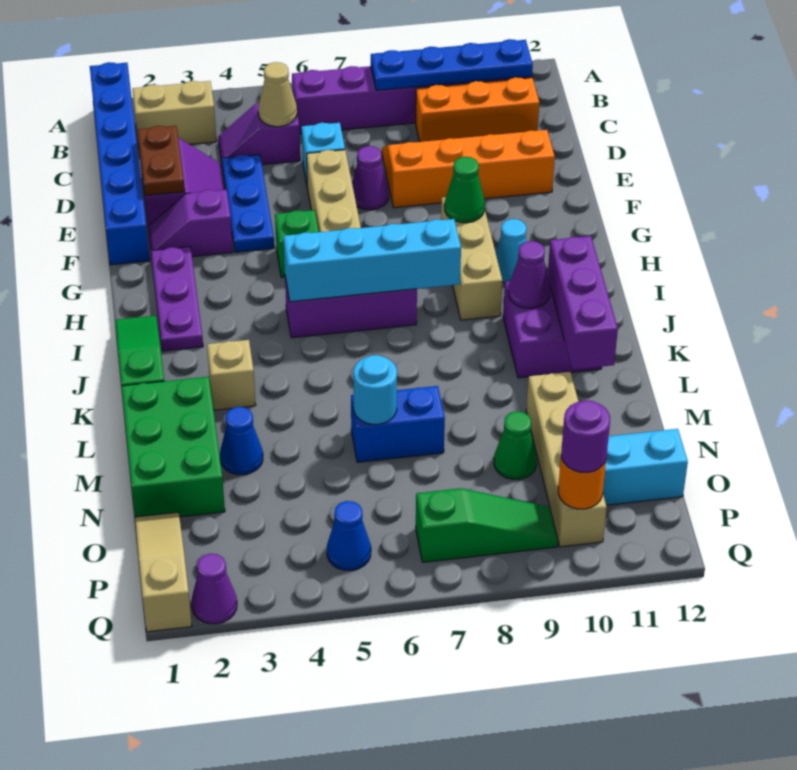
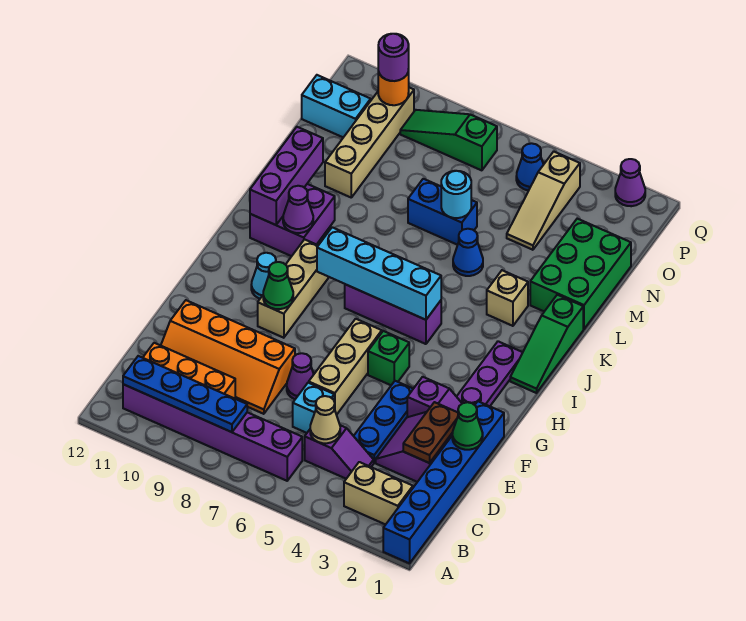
blue 1x1 cone [220,407,263,475] -> blue 1x1 cone moved to [453,229,483,276]
green 1x1 cone [494,411,537,479] -> green 1x1 cone moved to [452,402,483,450]
tan 1x3 slope [135,512,192,632] -> tan 1x3 slope moved to [507,152,580,250]

